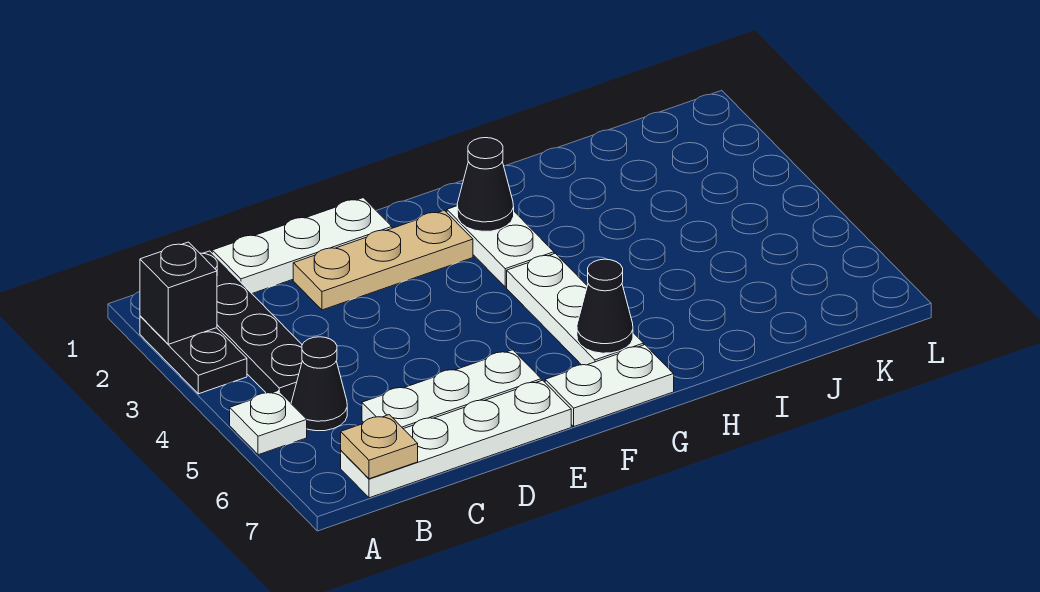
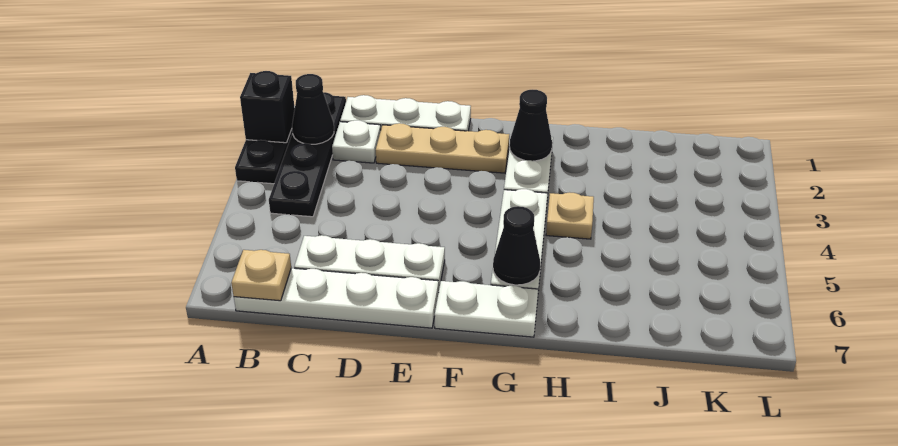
white 1x1 plate [230,391,307,455] -> white 1x1 plate moved to [332,120,381,163]
black 1x1 cone [291,337,347,431] -> black 1x1 cone moved to [292,74,334,144]
none -> tan 1x1 plate [546,192,594,239]

